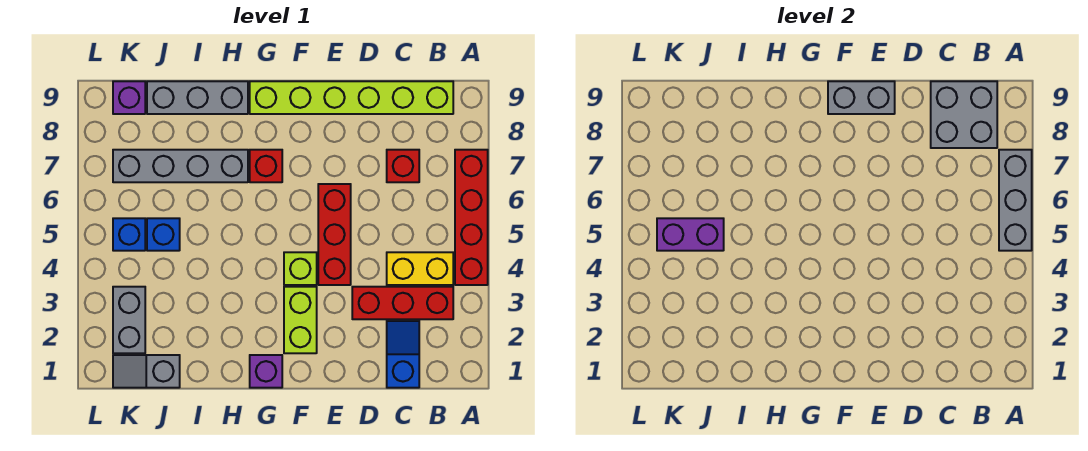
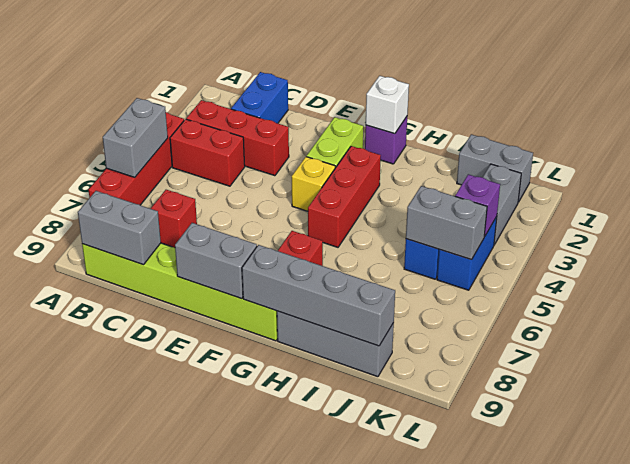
grey 1x3 brick [999,150,1032,251] -> grey 1x2 brick [103,98,168,177]
yellow 1x2 brick [387,252,453,285] -> red 1x2 brick [170,119,245,186]
grey 2x2 brick [931,81,997,148] -> grey 1x2 brick [78,191,161,265]
blue 1x2 slope [387,321,419,388] -> blue 1x2 brick [231,72,288,123]
red 1x3 brick [318,184,351,285] -> red 1x3 brick moved to [308,146,381,247]
lime 1x1 brick [284,252,317,285] -> yellow 1x1 brick [292,157,335,211]
none -> white 1x1 brick [366,76,409,134]
grey 1x4 brick [113,150,248,182] -> grey 1x4 brick moved to [242,245,395,346]
grey 1x2 slope [113,355,180,388] -> grey 1x2 brick [457,134,533,202]
purple 1x2 brick [657,218,724,251] -> grey 1x2 brick [406,186,487,260]
blue 1x1 brick [113,218,145,251] -> blue 1x2 brick [437,216,497,290]
purple 1x1 brick [113,81,145,114] -> purple 1x1 brick moved to [455,174,500,237]

